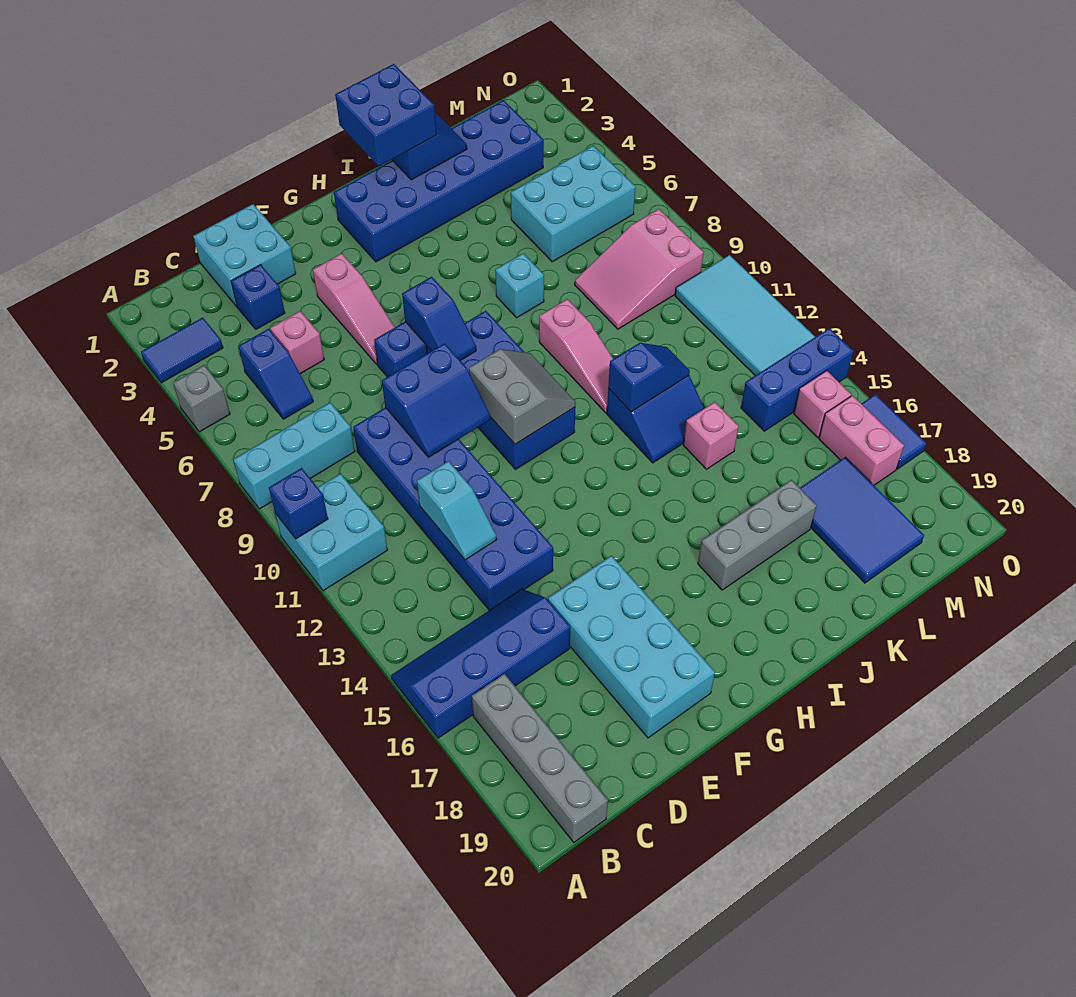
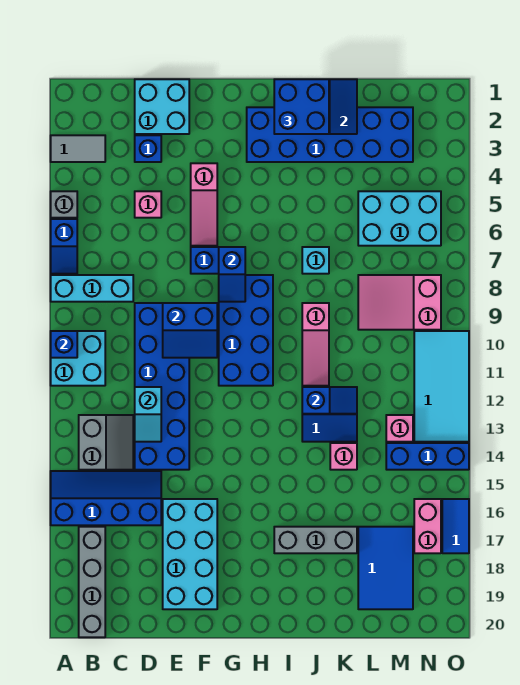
blue 1x2 tile [141,318,223,383] -> grey 1x2 tile [51,135,105,162]
blue 1x2 slope [238,329,313,419] -> blue 1x2 slope moved to [51,219,77,274]
grey 2x2 slope [469,349,576,444] -> grey 2x2 slope moved to [79,415,133,470]
pink 1x1 brick [794,371,851,437] -> pink 1x1 brick moved to [386,415,413,442]

